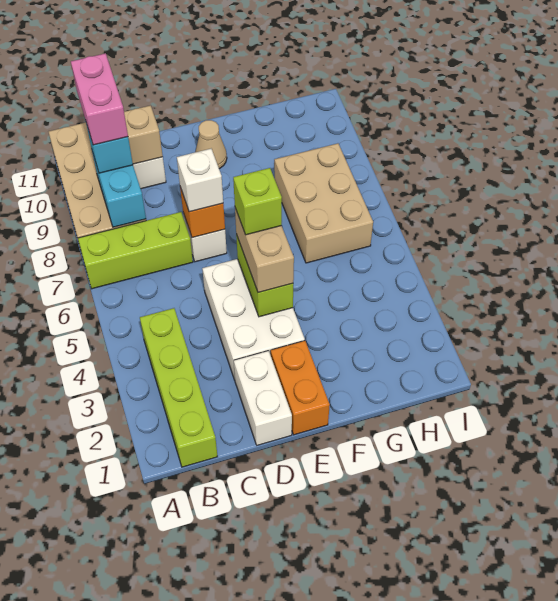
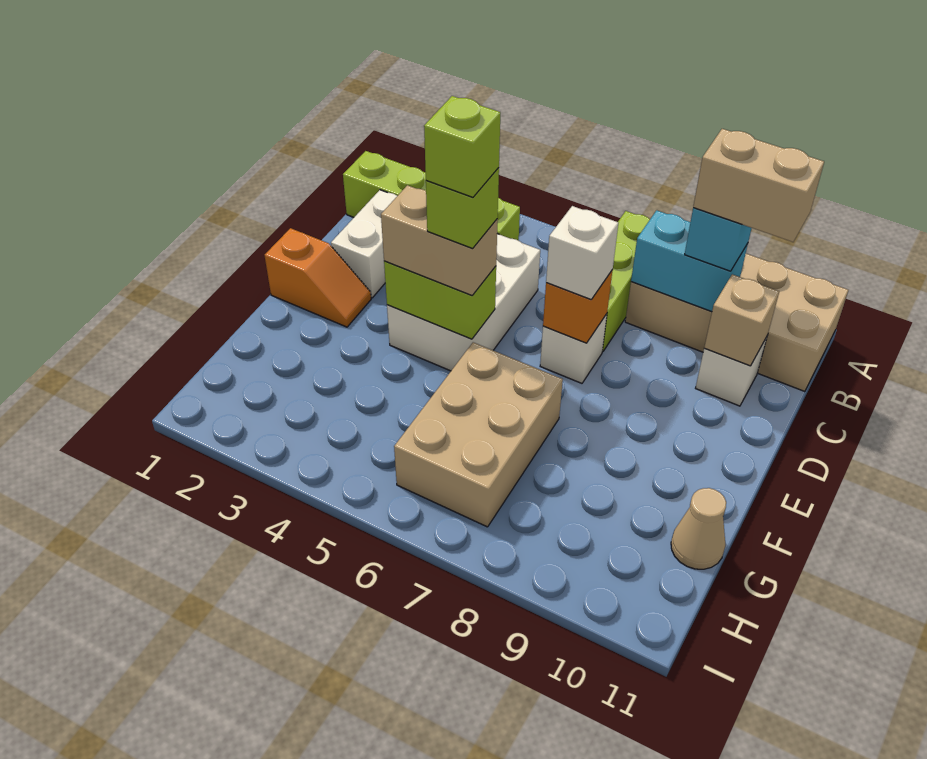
pink 1x2 brick [71,53,128,145] -> tan 1x2 brick [693,129,824,242]
white 1x2 brick [234,351,292,445] -> white 1x2 brick turned to [331,190,397,298]
white 2x3 brick [202,259,305,380] -> white 2x3 brick turned to [387,234,540,371]
orange 1x2 brick [271,341,330,435] -> orange 1x2 slope [264,228,371,327]
none -> lime 1x1 brick [424,96,500,197]
tan 1x1 cone [196,120,227,169] -> tan 1x1 cone moved to [671,488,726,569]
tan 2x3 brick [274,143,373,263] -> tan 2x3 brick turned to [394,342,563,527]

